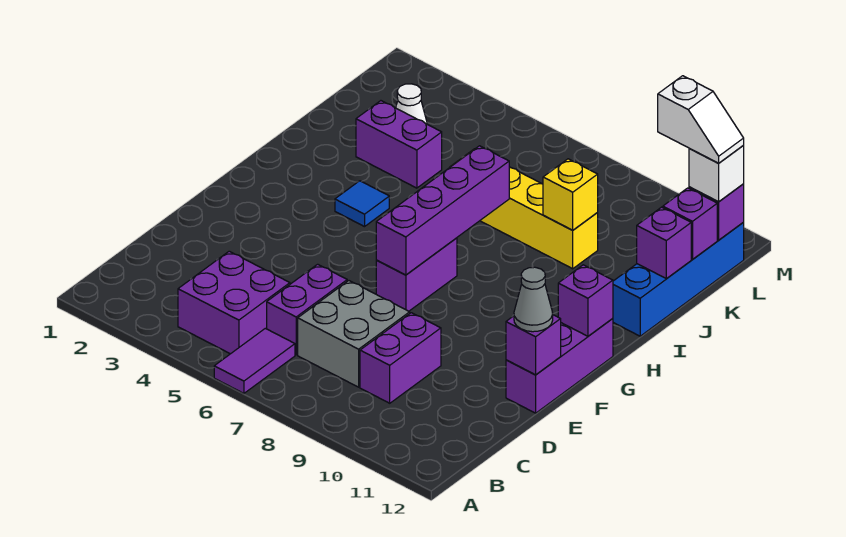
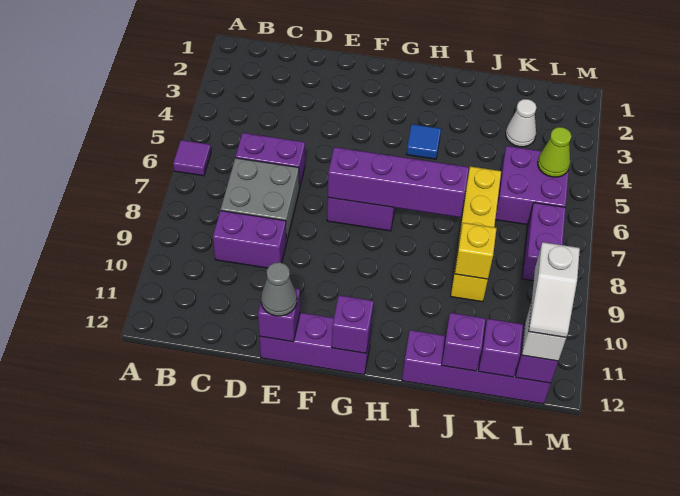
purple 1x2 tile [214,328,295,393] -> purple 1x1 tile [173,140,211,176]
purple 2x2 brick [178,251,290,354] -> purple 2x2 brick moved to [495,146,569,225]
blue 1x4 brick [613,223,744,336] -> purple 1x4 brick [402,330,551,404]
purple 1x2 brick [356,101,442,188] -> purple 1x2 brick moved to [522,203,566,281]
none -> lime 1x1 cone [538,127,571,177]

